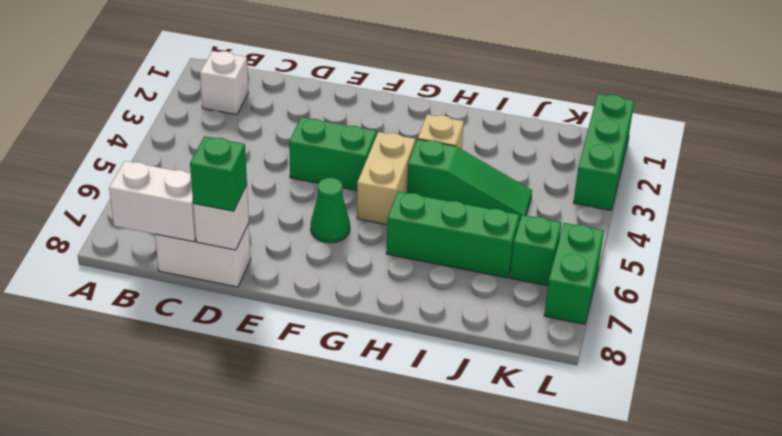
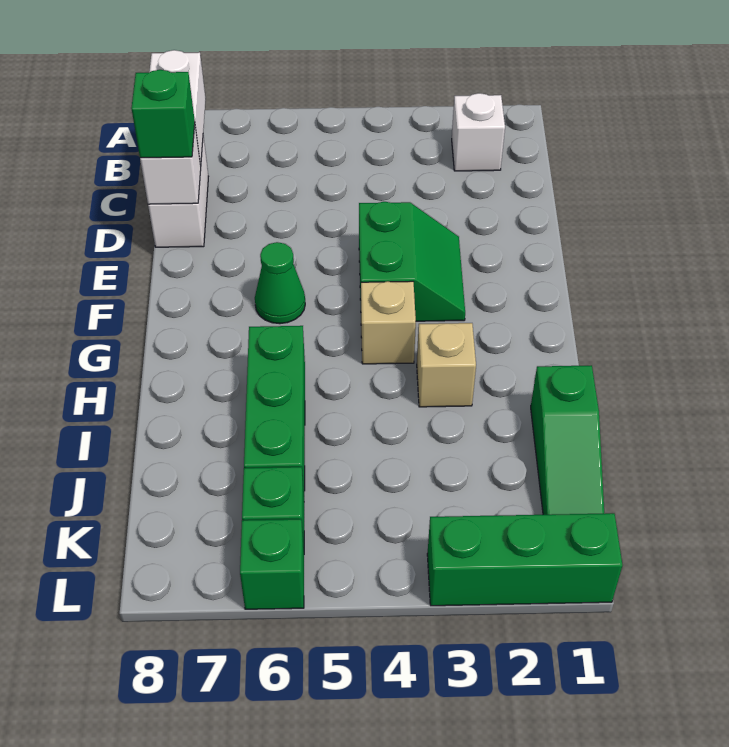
tan 1x2 brick [357,132,415,225] -> tan 1x1 brick [361,281,416,364]
green 1x3 slope [407,139,532,221] -> green 1x3 slope moved to [531,365,604,515]
green 1x2 brick [544,223,604,324] -> green 1x1 brick [240,519,304,609]

